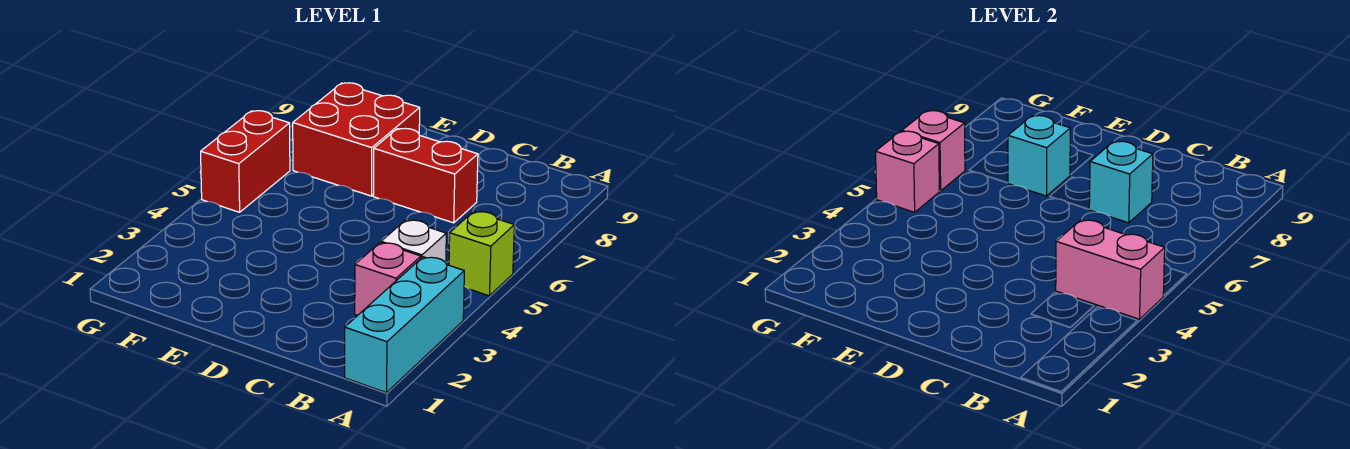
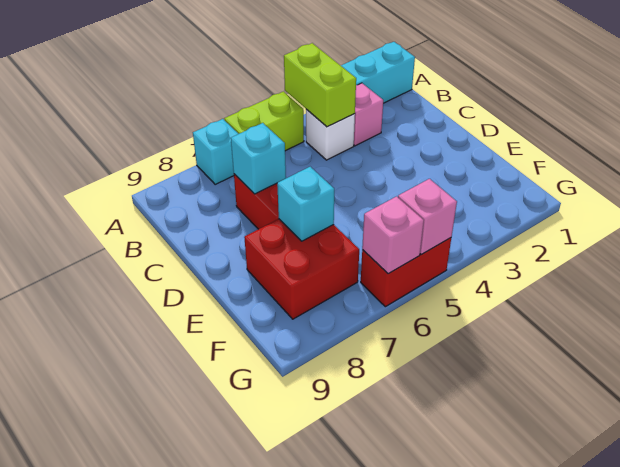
pink 1x2 brick [1056,220,1165,319] -> lime 1x2 brick [284,43,356,127]
lime 1x1 brick [449,211,514,296] -> lime 1x2 brick [224,92,304,151]
none -> cyan 1x1 brick [193,119,238,184]

